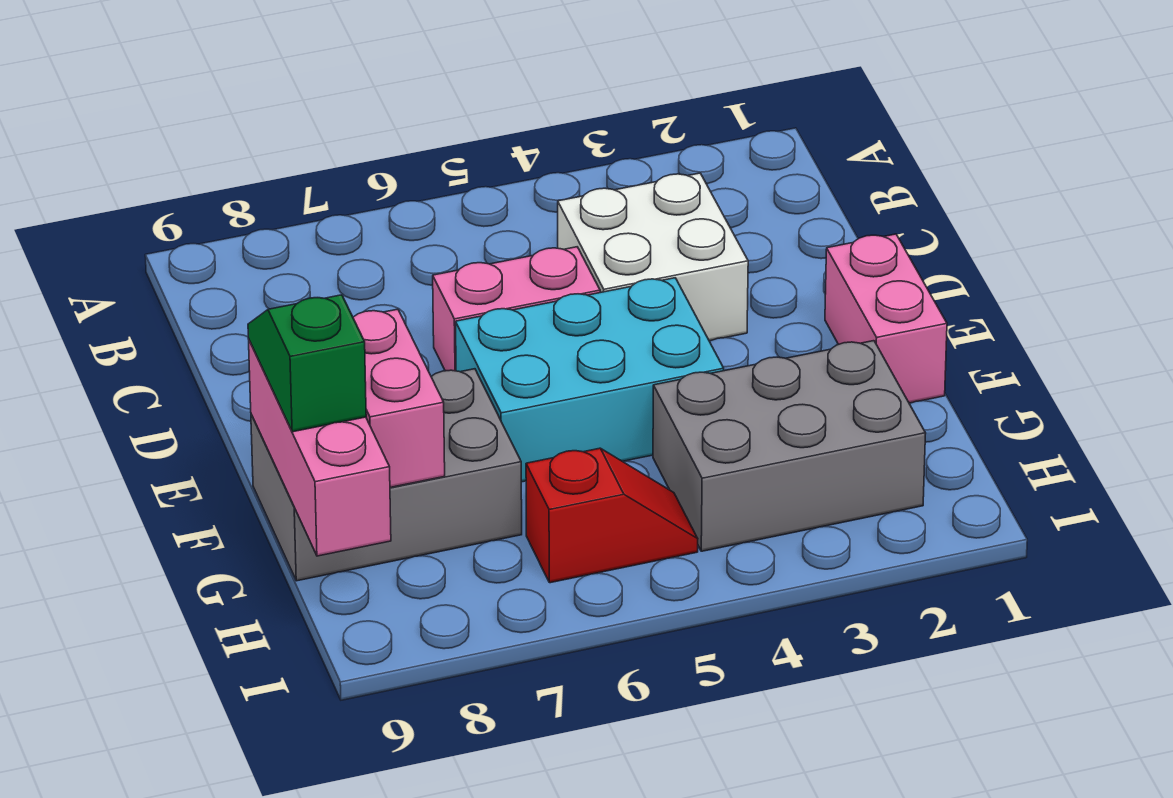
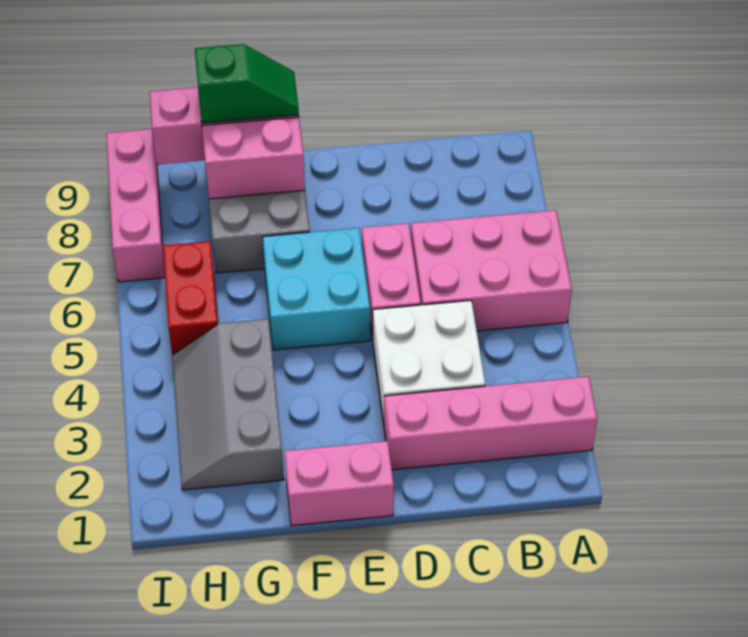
none -> pink 1x4 brick [384,376,597,470]
none -> pink 2x3 brick [411,210,572,331]
cyan 2x3 brick [456,278,724,482] -> cyan 2x2 brick [263,228,370,350]
grey 2x3 brick [653,341,926,551] -> grey 2x3 slope [172,319,284,490]
red 1x2 slope [526,448,698,583] -> red 1x2 brick [163,241,218,355]
none -> pink 1x3 brick [106,129,165,282]

